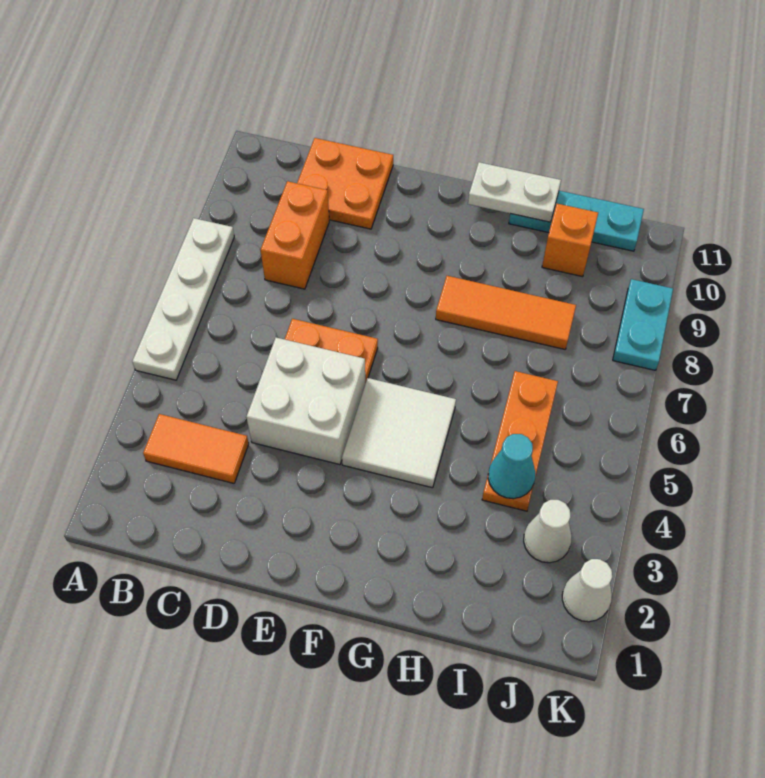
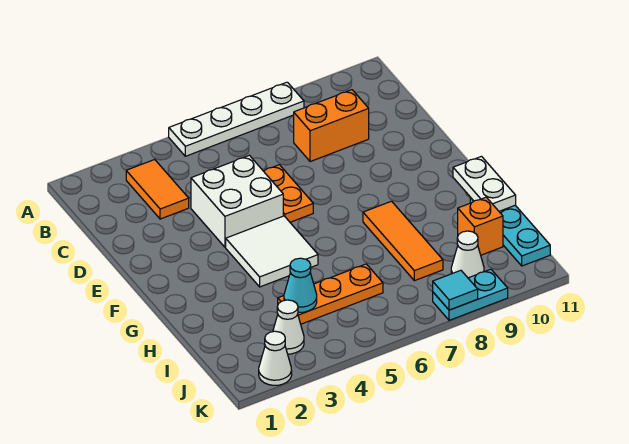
orange 2x2 plate [297,138,393,229] -> none
none -> white 1x1 cone [451,231,484,278]
none -> cyan 1x1 tile [433,270,478,310]

